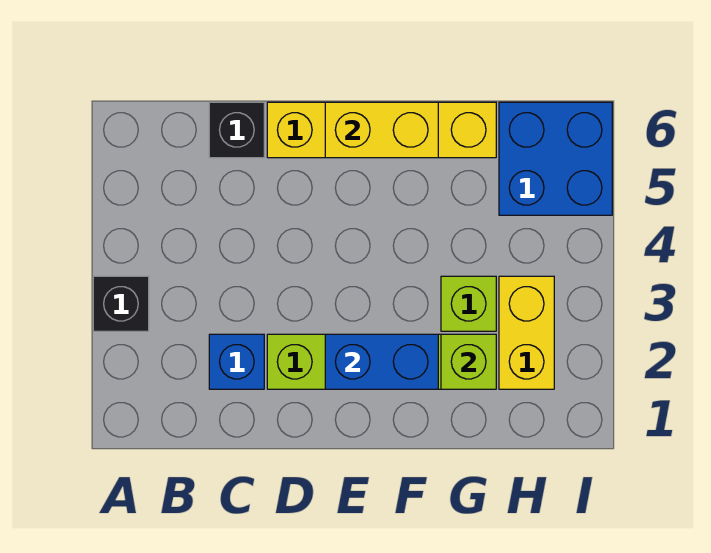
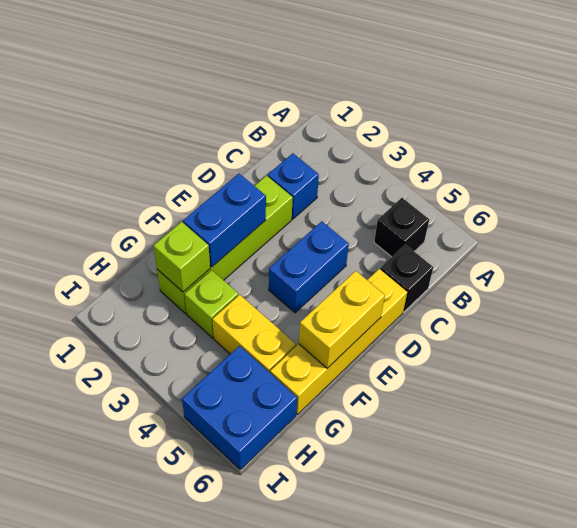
black 1x1 brick [93,276,149,331] -> black 1x1 brick moved to [374,198,429,257]
none -> blue 1x2 brick [269,221,349,313]
yellow 1x2 brick [499,276,554,389] -> yellow 1x2 brick moved to [212,295,296,373]

